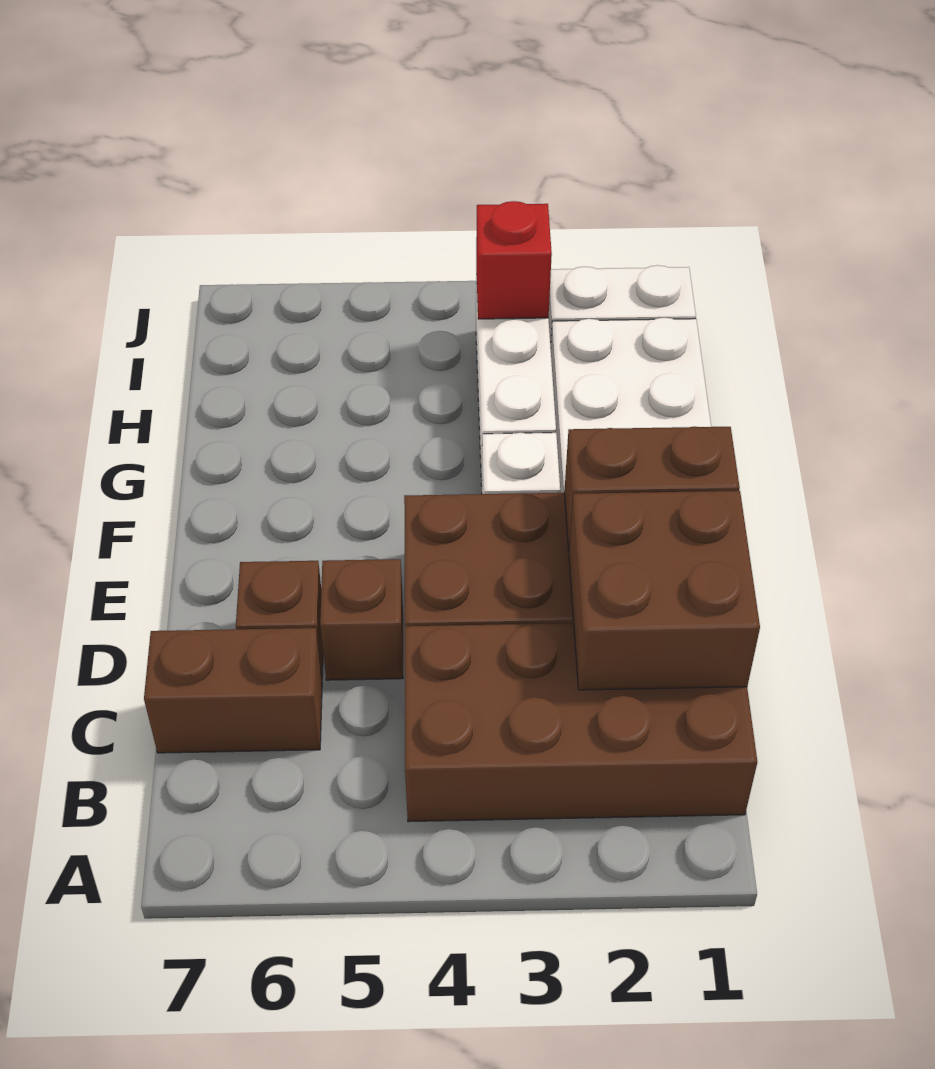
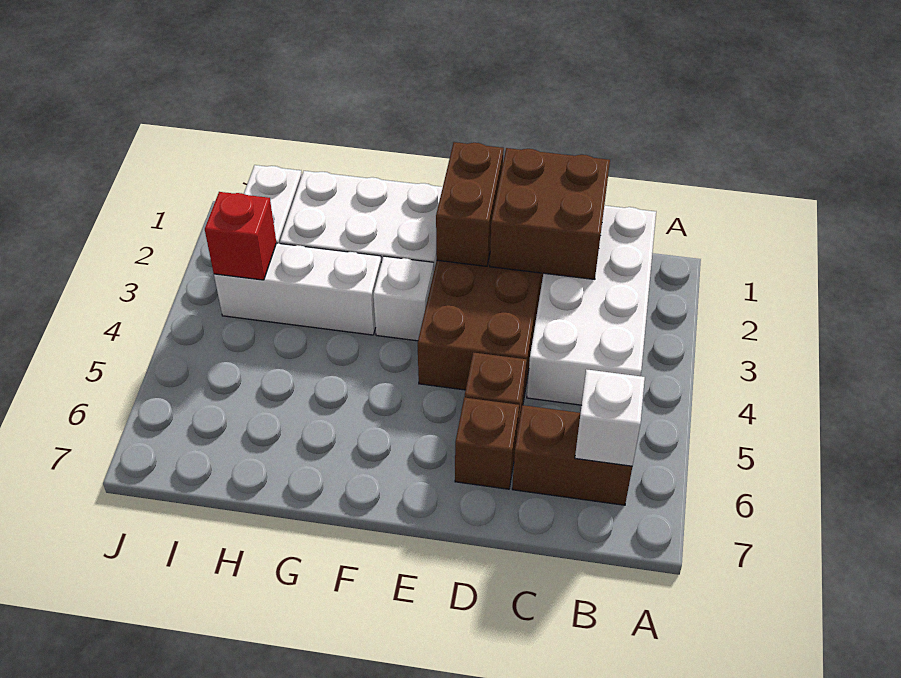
brown 2x4 brick [405,623,757,822] -> white 2x4 brick [527,205,656,405]
none -> white 1x1 brick [575,369,645,466]
brown 1x2 brick [144,628,322,753] -> brown 1x2 brick turned to [512,405,632,505]

